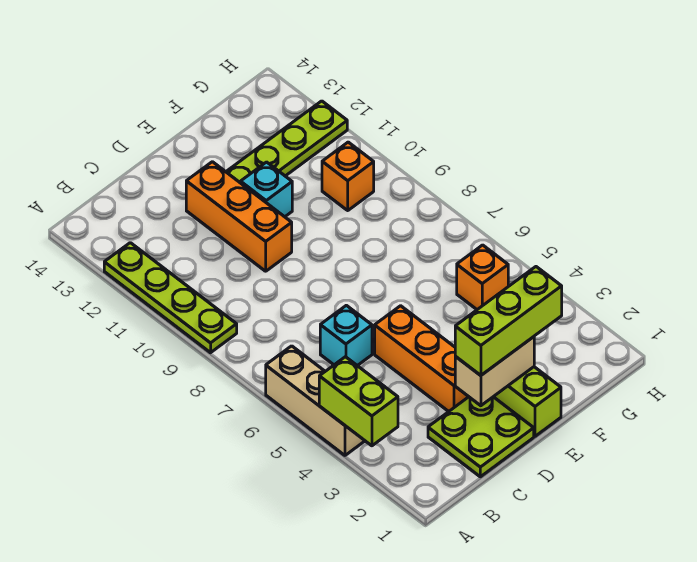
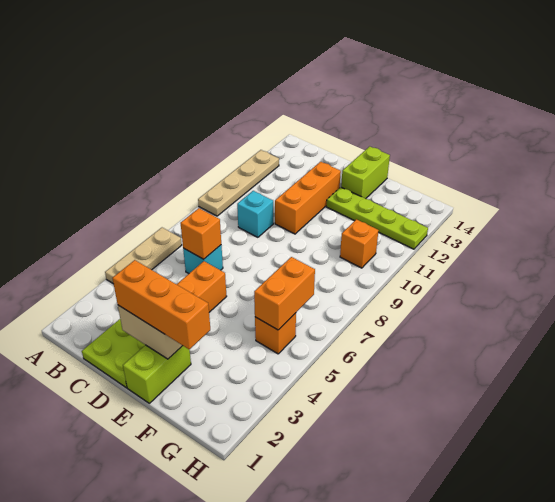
lime 1x2 brick [319,357,398,446] -> lime 1x2 brick moved to [341,146,390,199]
tan 1x3 brick [266,346,365,455] -> tan 1x3 plate [105,228,182,283]
lime 1x4 plate [104,243,237,353] -> tan 1x4 plate [198,150,279,216]
none -> orange 1x1 brick [180,208,221,259]
lime 1x3 brick [455,267,562,375] -> orange 1x3 brick [112,260,210,350]
cyan 1x1 brick [241,162,292,217] -> cyan 1x1 brick moved to [237,191,273,237]
none -> orange 1x2 brick [254,257,315,330]

